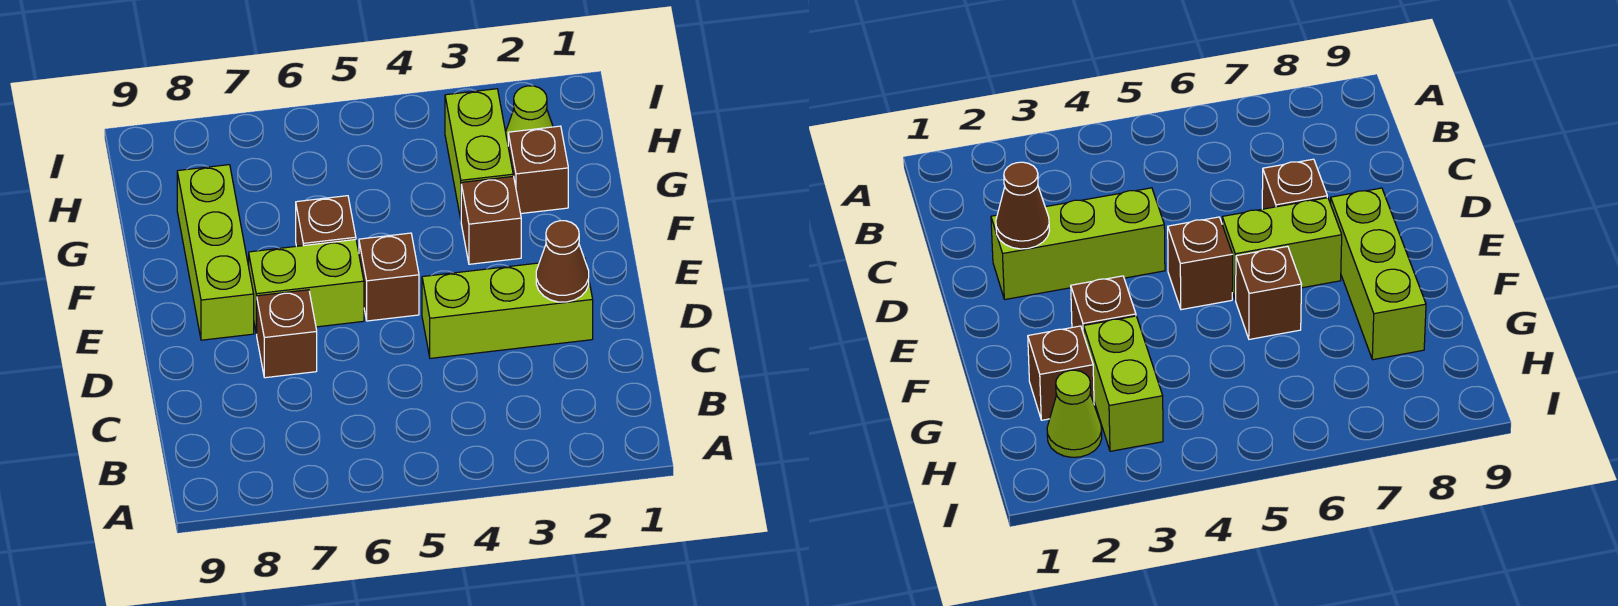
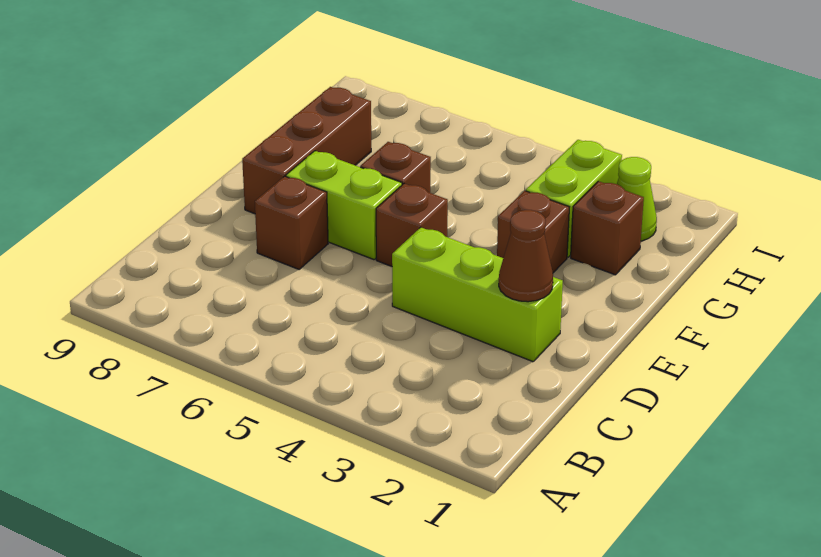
lime 1x3 brick [177,165,254,340] -> brown 1x3 brick [242,87,371,214]

